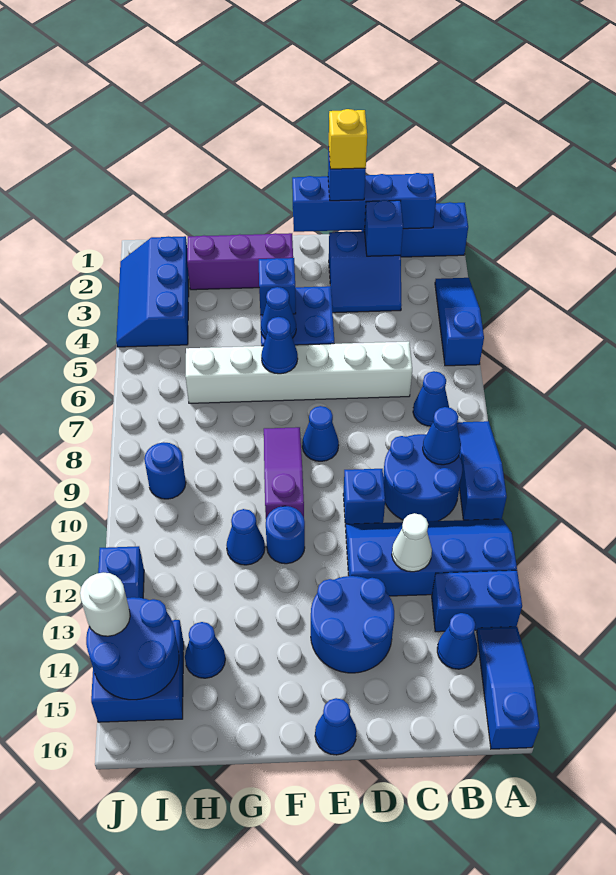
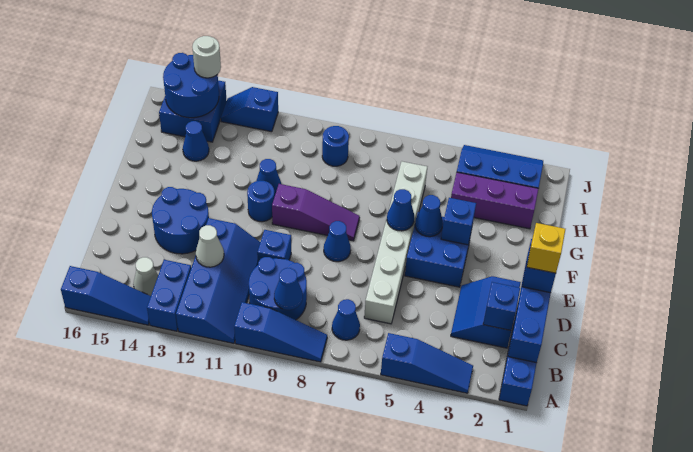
blue 1x1 cone [437,613,478,669] -> white 1x1 cone [133,257,158,296]
blue 1x1 cone [315,698,357,755] -> none
purple 1x3 brick [187,233,293,290] -> purple 1x3 brick turned to [451,172,539,229]

